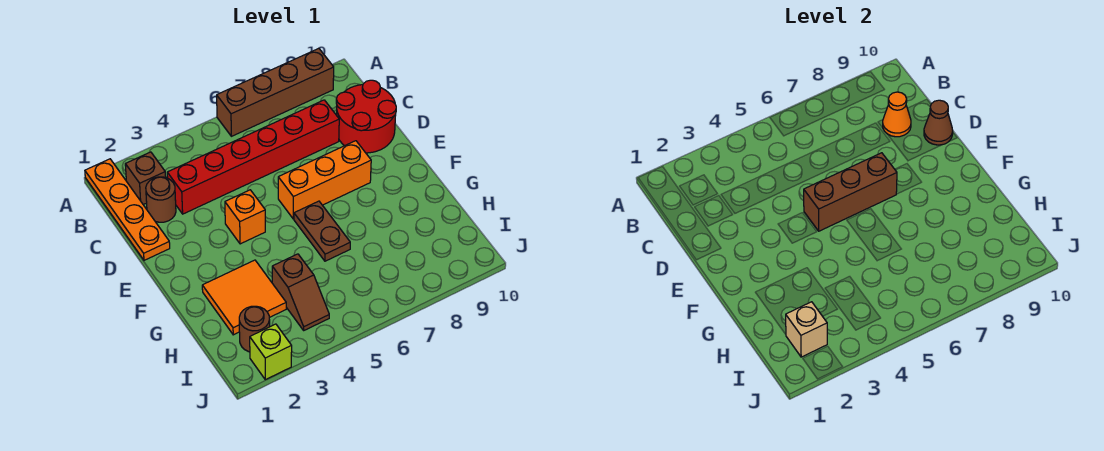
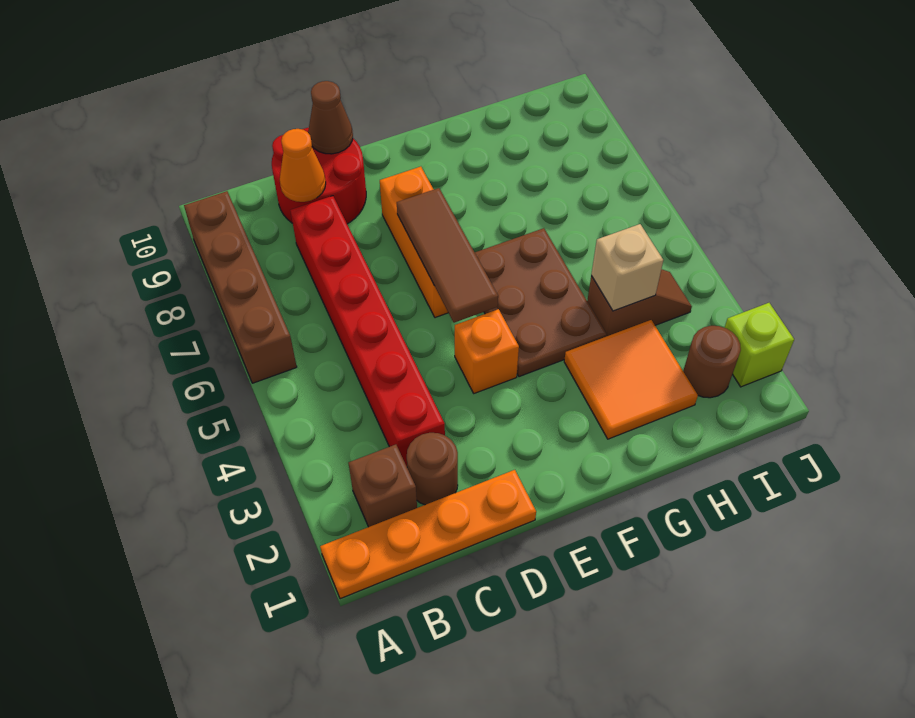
brown 1x3 brick [804,153,897,231] -> brown 1x3 tile [397,188,498,323]
brown 1x2 plate [294,201,350,261] -> brown 2x3 plate [475,228,607,377]
tan 1x1 brick [786,302,827,357] -> tan 1x1 brick moved to [591,224,663,311]

